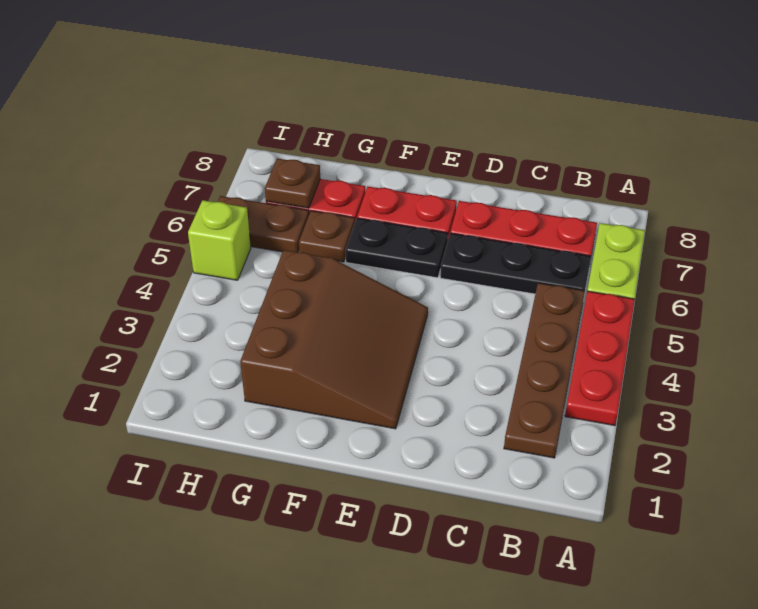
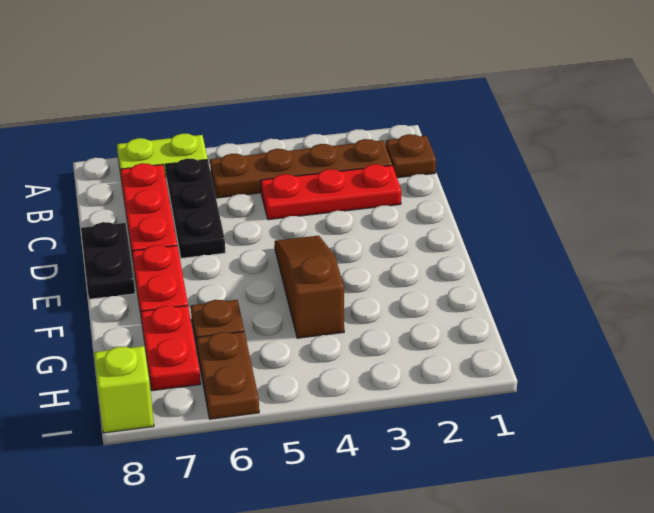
red 1x3 plate [565,291,635,426] -> red 1x3 plate moved to [261,164,401,220]
brown 3x3 slope [240,250,428,429] -> brown 1x3 slope [275,236,344,338]
black 1x2 plate [346,218,448,278] -> black 1x2 plate moved to [81,222,135,299]
brown 1x1 plate [265,158,320,208] -> brown 1x1 plate moved to [386,134,436,178]
lime 1x1 brick [188,200,251,280] -> lime 1x1 brick moved to [94,346,154,433]

